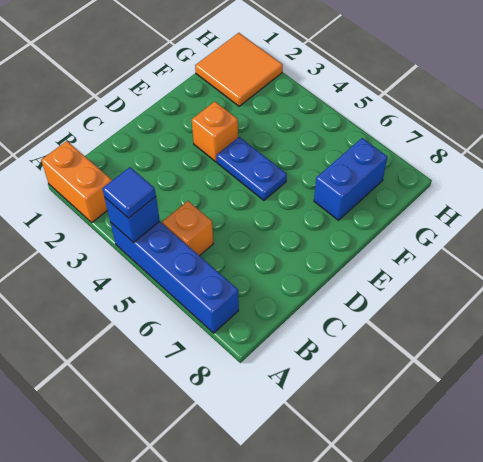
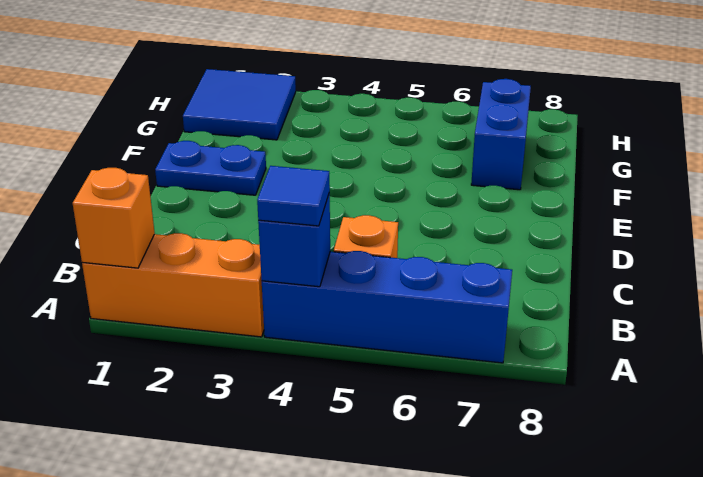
orange 1x2 brick [41,141,112,222] -> orange 1x3 brick [82,233,264,337]
orange 1x1 brick [192,102,238,162] -> orange 1x1 brick moved to [73,168,155,268]
blue 1x2 plate [216,137,287,200] -> blue 1x2 plate moved to [155,141,266,195]
orange 2x2 tile [195,33,283,106] -> blue 2x2 tile [183,69,296,140]

